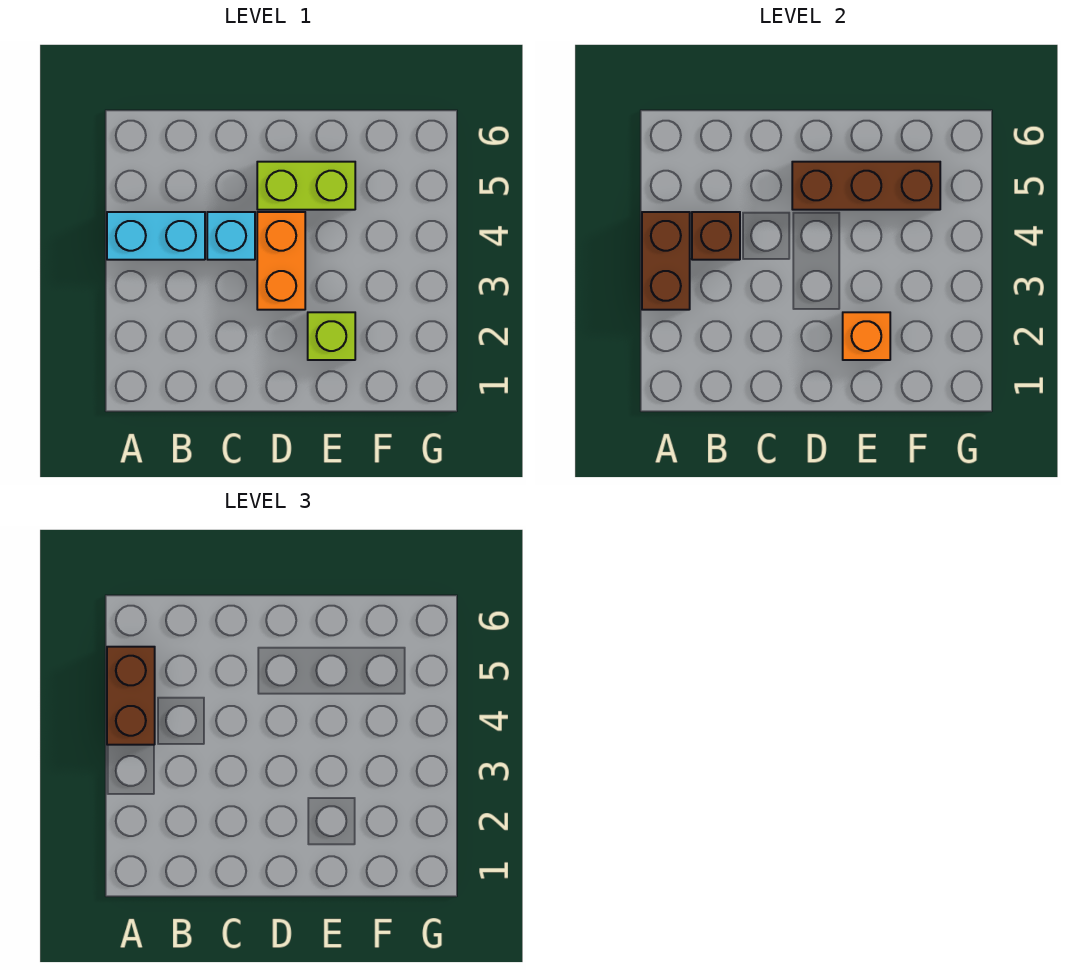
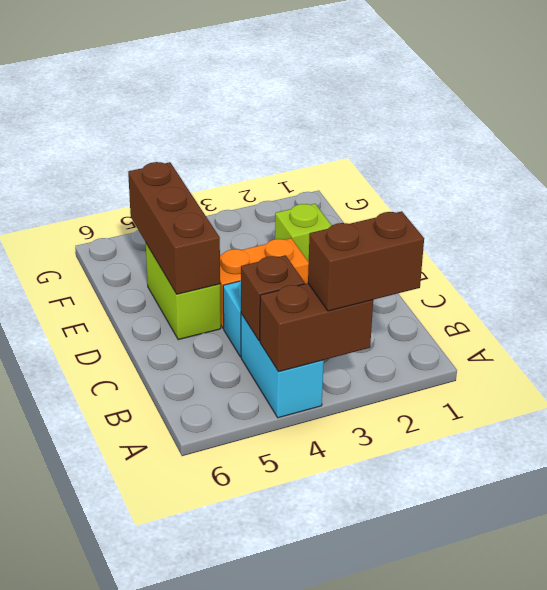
brown 1x2 brick [107,647,155,745] -> brown 1x2 brick moved to [308,211,424,311]
orange 1x1 brick [843,312,890,360] -> none

